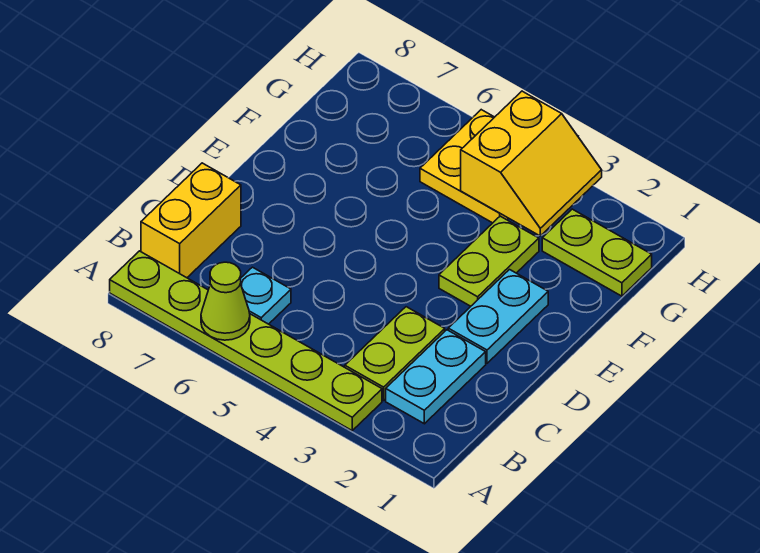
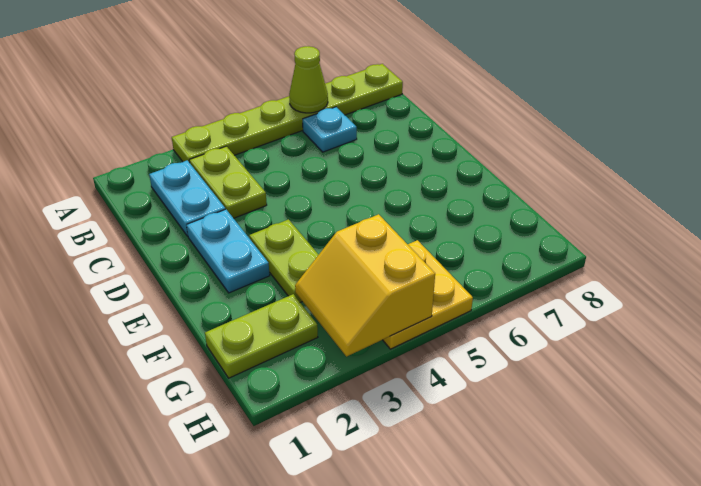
yellow 1x2 brick [141,163,241,278] -> none

